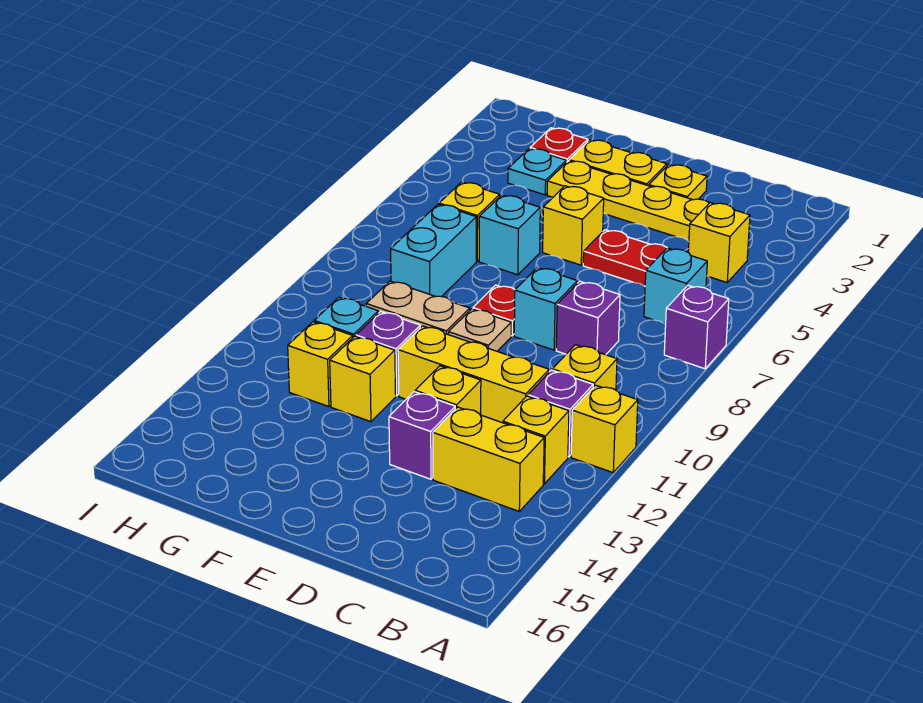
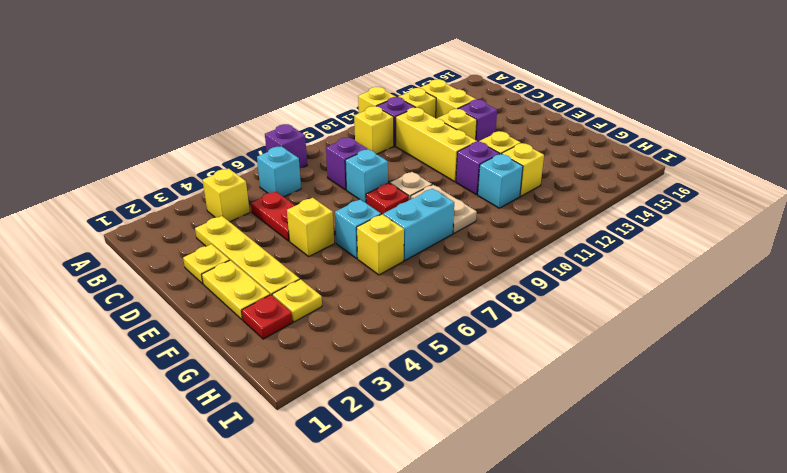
cyan 1x1 plate [508,149,566,195] -> yellow 1x1 plate [272,279,322,322]

